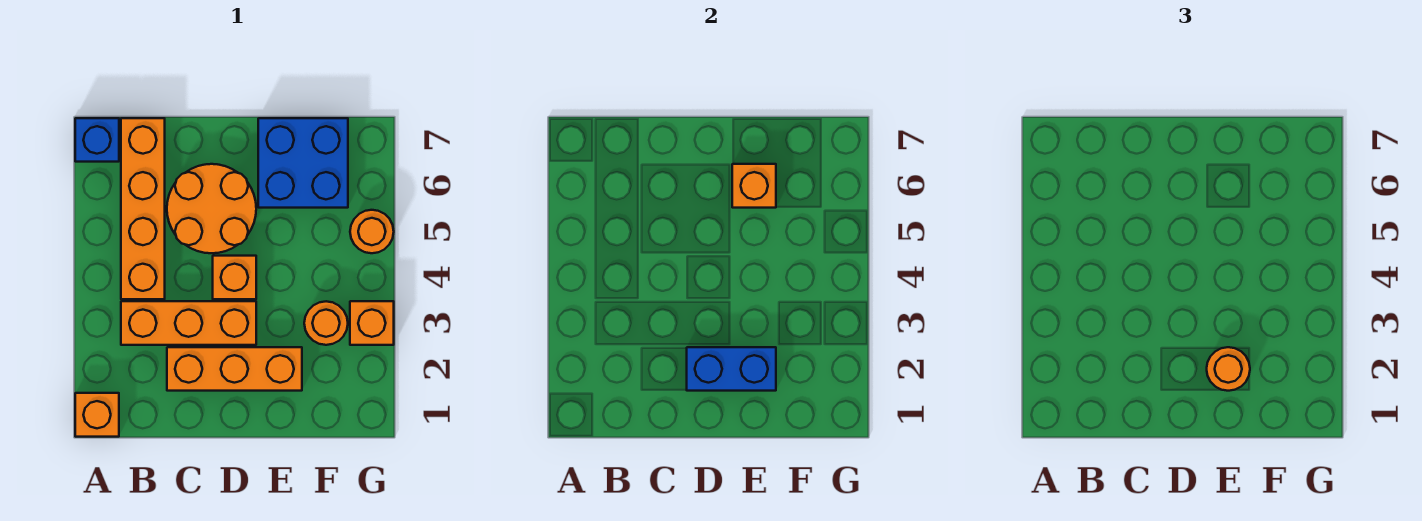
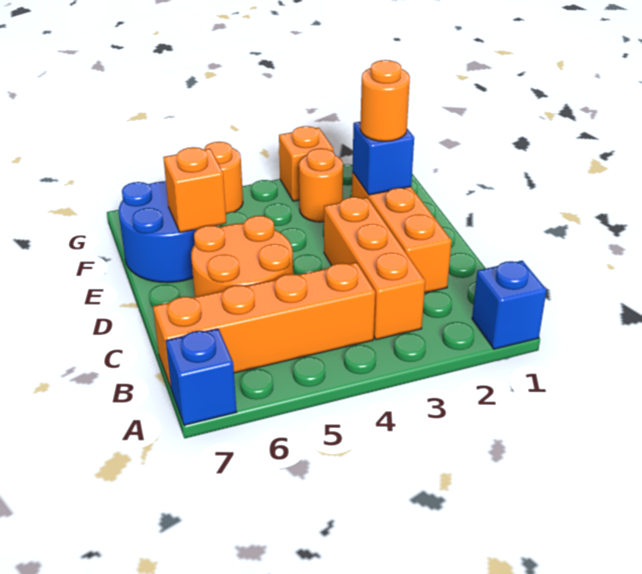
orange 1x1 brick [75,393,119,437] -> blue 1x1 brick [472,260,547,349]
blue 1x2 brick [687,347,776,391] -> blue 1x1 brick [352,121,414,195]
orange 1x1 brick [213,256,256,299] -> none
blue 2x2 brick [258,118,348,208] -> blue 2x2 round brick [119,181,217,283]

